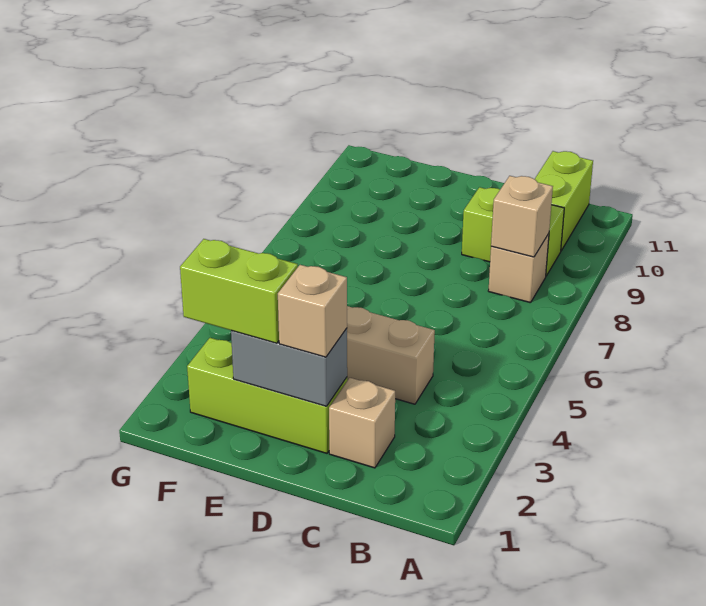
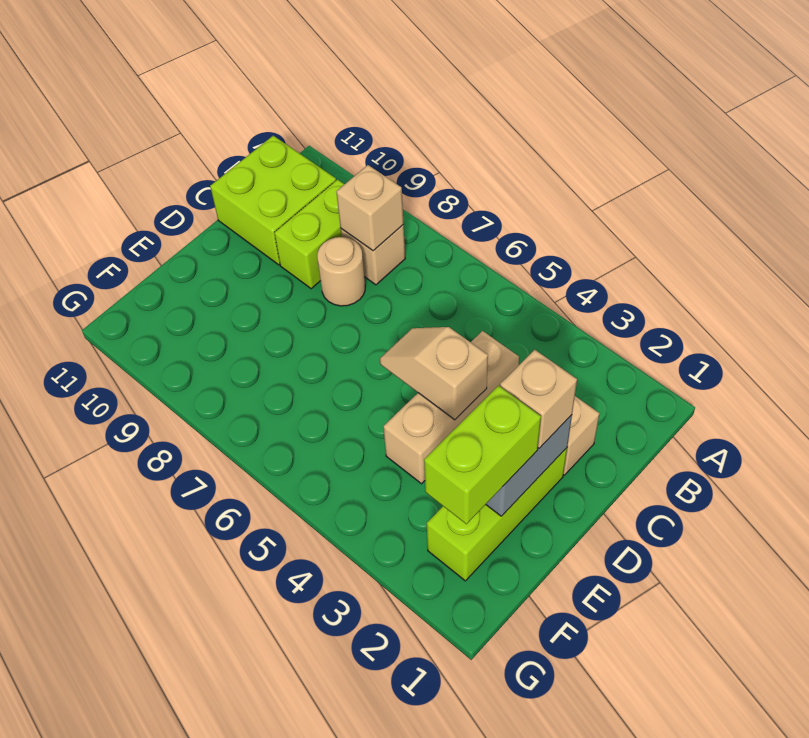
lime 1x2 brick [535,151,593,251] -> lime 2x2 brick [210,136,336,265]
none -> tan 1x1 round brick [317,237,365,306]
none -> tan 1x2 slope [380,327,488,420]

